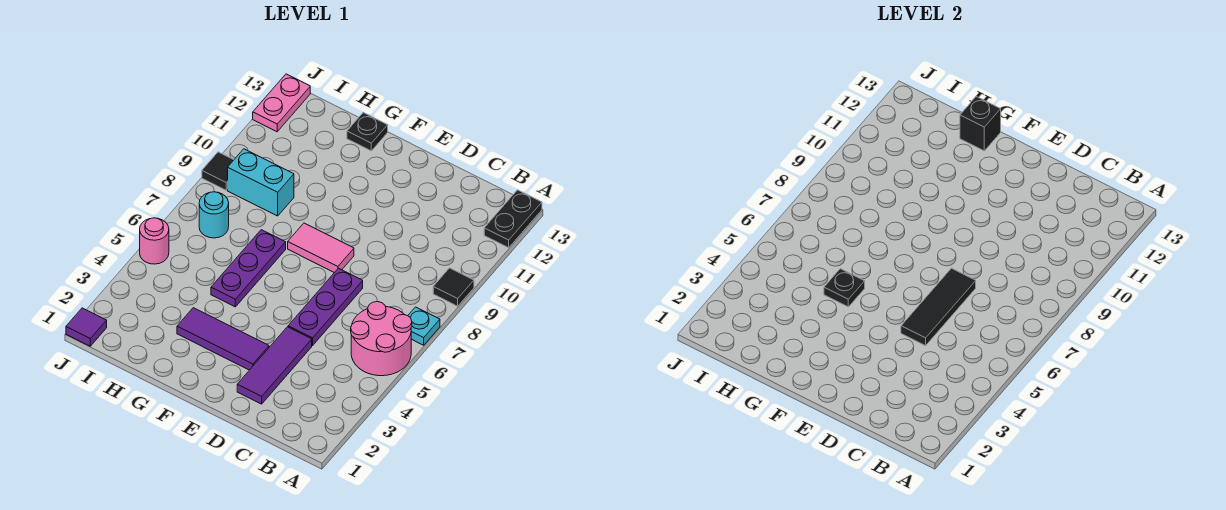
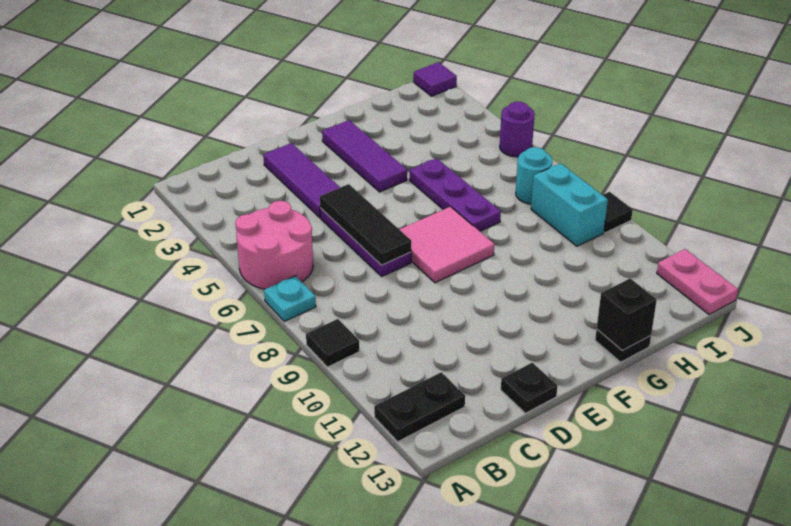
black 1x2 plate [484,190,542,248] -> black 1x2 plate turned to [374,372,465,441]
purple 1x3 tile [177,308,269,370] -> purple 1x3 tile turned to [322,120,407,192]
pink 1x2 tile [288,223,354,273] -> pink 2x2 tile [399,207,494,283]
black 1x1 plate [824,269,865,307] -> black 1x1 plate moved to [501,363,557,413]
cyan 1x2 brick [228,149,294,216] -> cyan 1x2 brick turned to [531,163,608,246]
pink 1x1 round brick [140,218,169,264] -> purple 1x1 round brick [500,102,535,157]

